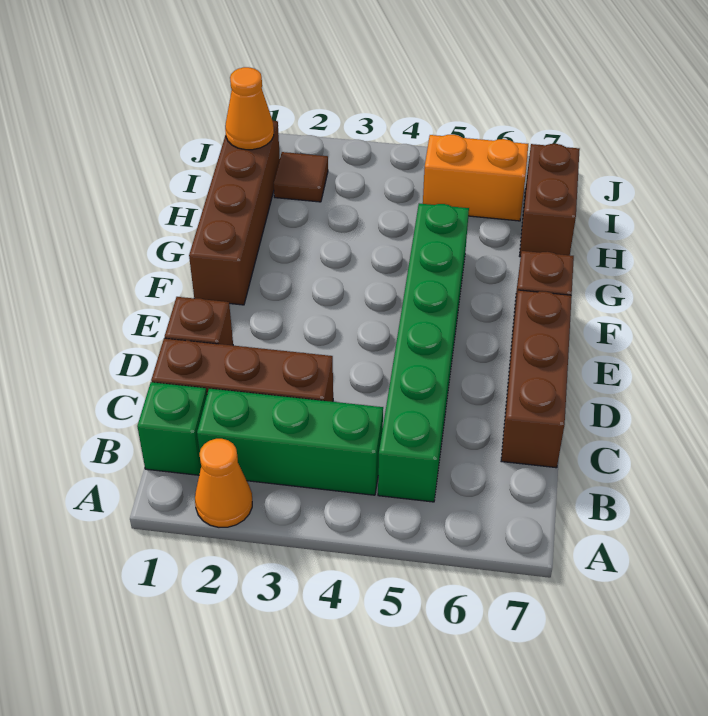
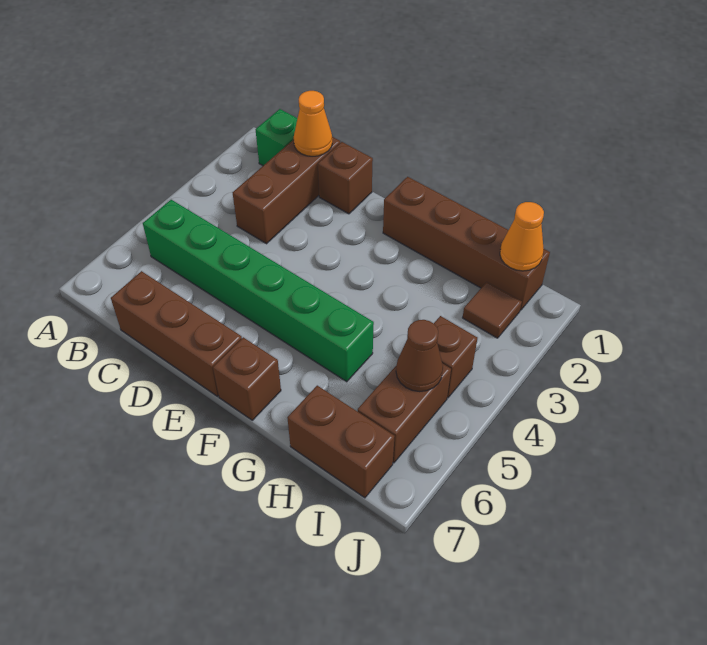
orange 1x1 cone [195,439,252,527] -> orange 1x1 cone moved to [294,91,332,156]
green 1x3 brick [197,388,383,495] -> none
none -> brown 1x1 brick [434,316,477,398]
orange 1x2 brick [423,135,528,221] -> brown 1x2 brick [358,364,451,463]
none -> brown 1x1 cone [396,320,443,392]

